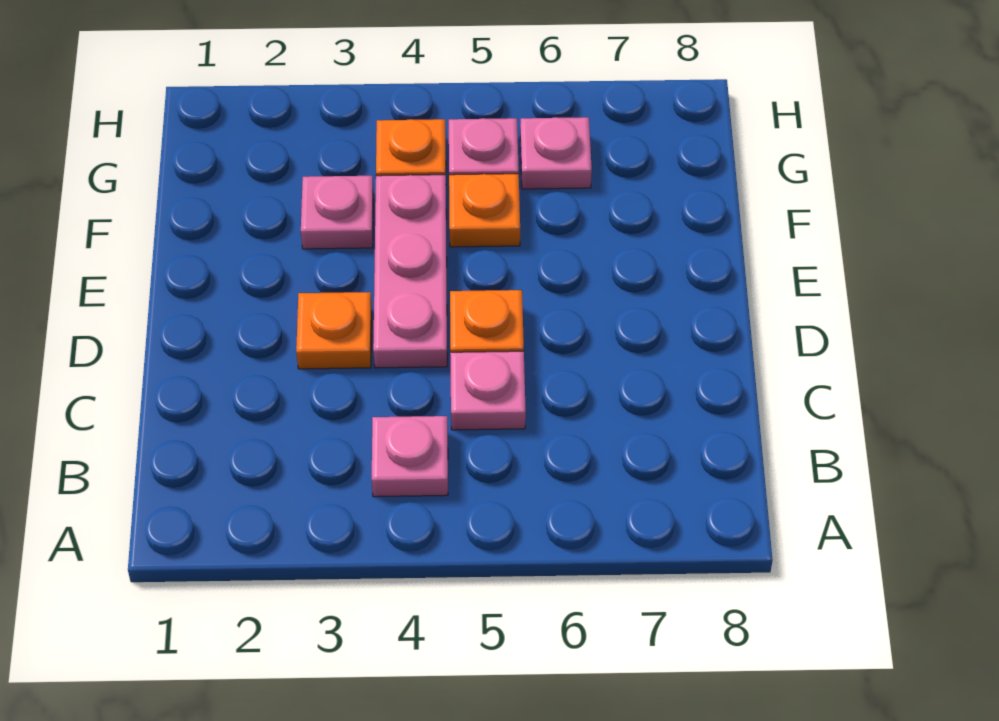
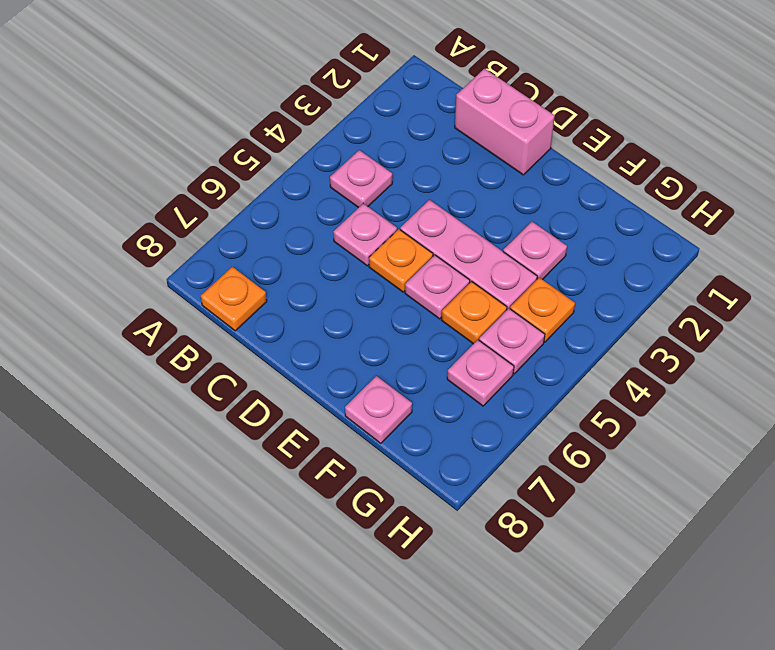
none -> pink 1x2 brick [455,69,555,175]
orange 1x1 plate [296,292,372,369] -> orange 1x1 plate moved to [201,267,267,331]
none -> pink 1x1 plate [405,255,470,319]
none -> pink 1x1 plate [345,376,412,443]

